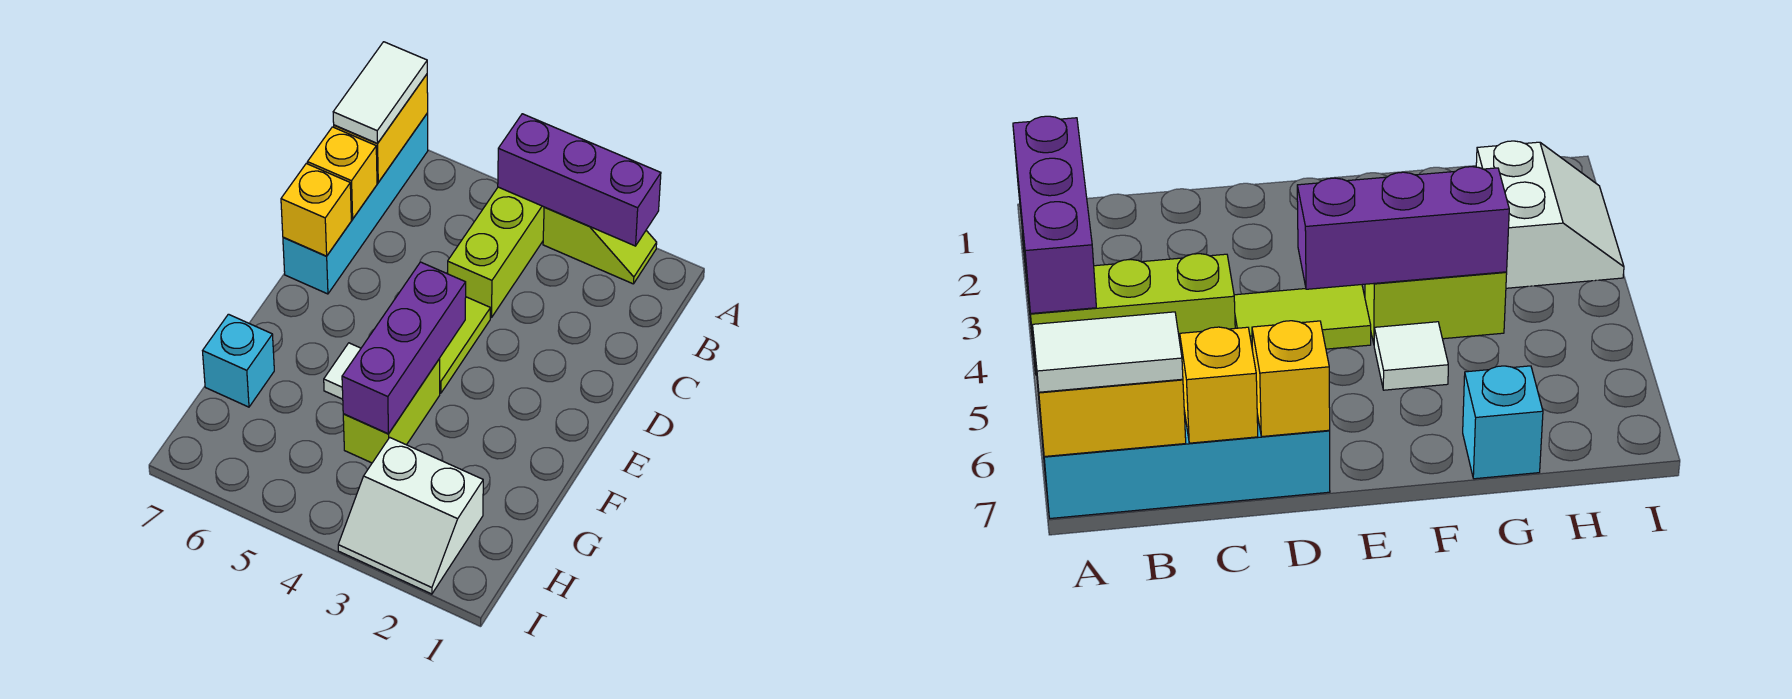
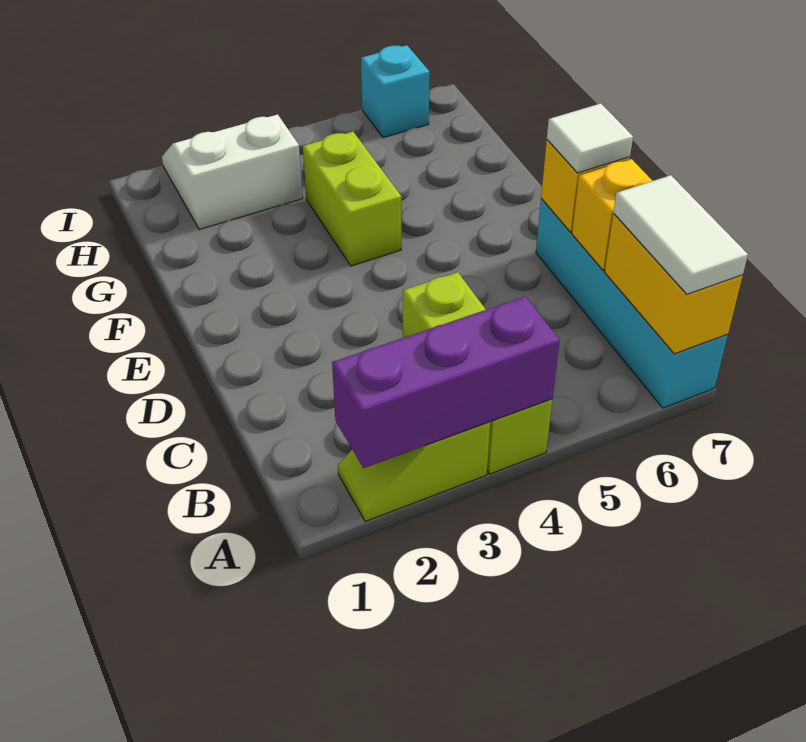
lime 1x2 tile [439,297,490,393] -> none
purple 1x3 brick [342,262,466,434] -> none
white 1x1 tile [324,343,361,399] -> white 1x1 tile moved to [547,103,633,173]
cyan 1x1 brick [203,314,274,407] -> cyan 1x1 brick moved to [361,45,430,138]

